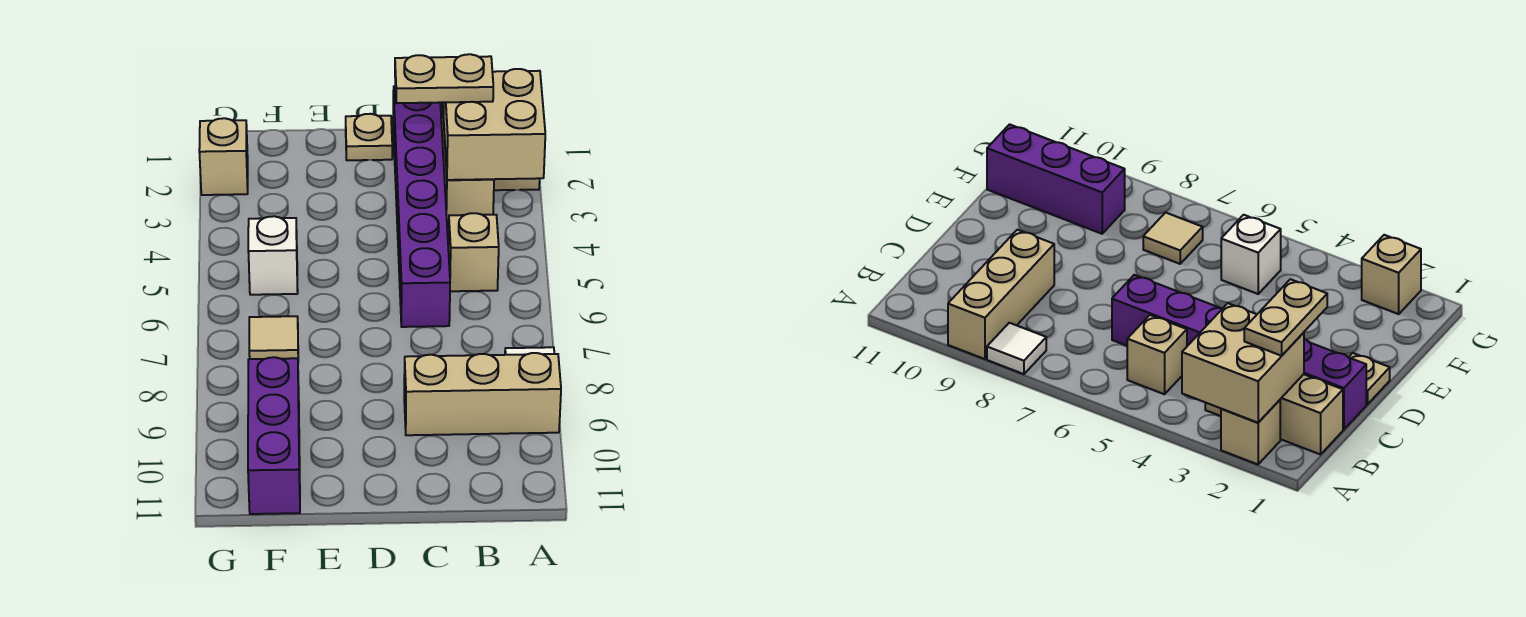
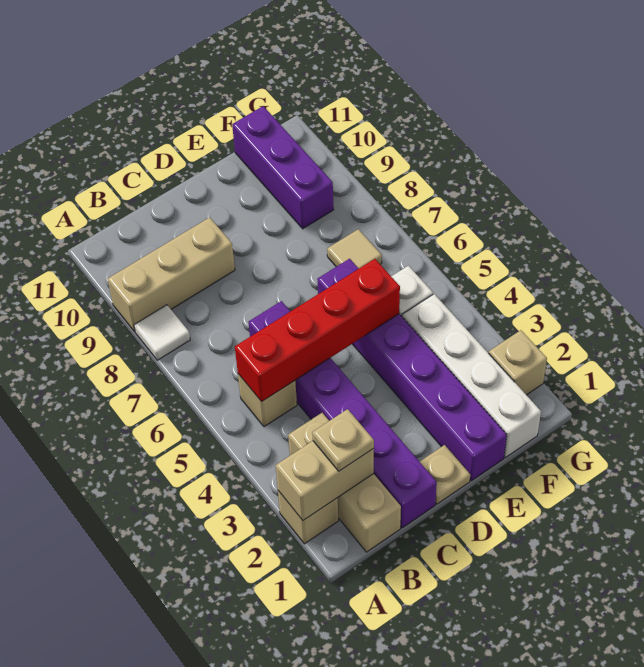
tan 2x2 brick [443,69,545,180] -> tan 1x2 brick [276,441,374,520]
tan 1x2 plate [395,54,493,103] -> tan 1x1 plate [312,409,374,471]
none -> red 1x4 brick [235,259,400,402]
none -> purple 1x6 brick [317,259,507,481]
none -> white 1x4 brick [402,294,541,458]

